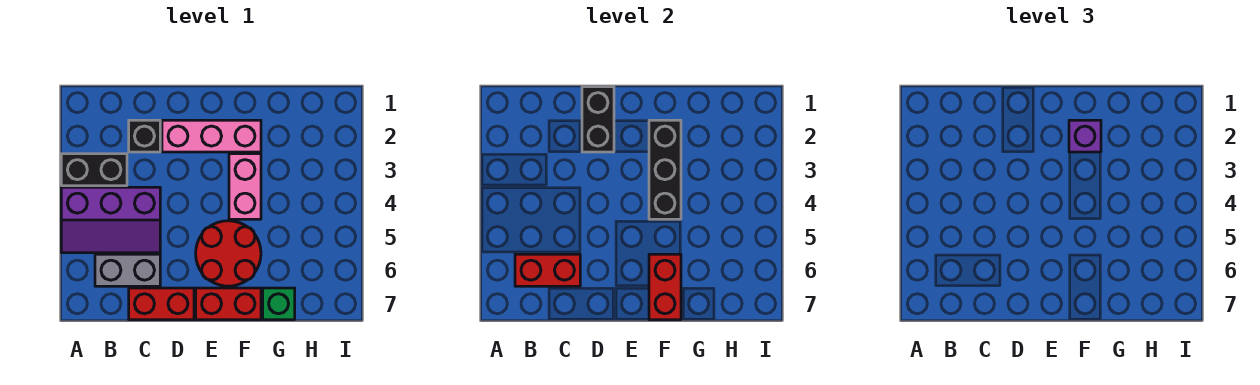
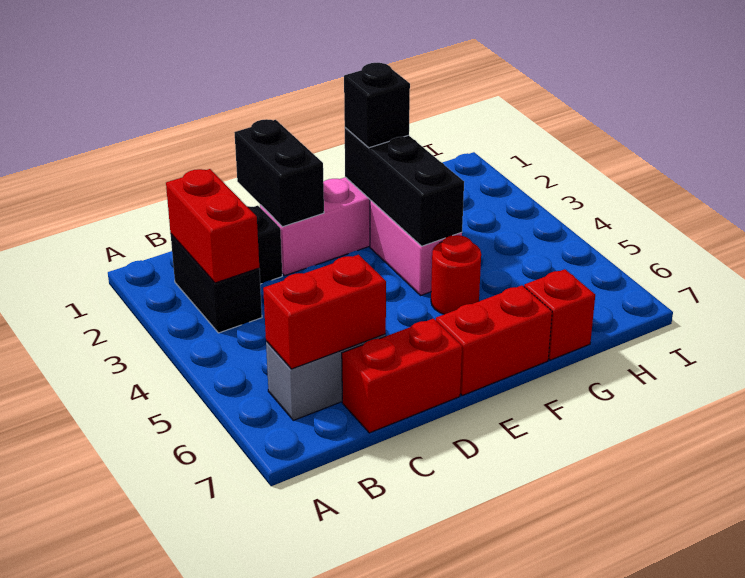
black 1x2 brick [61,154,127,186] -> black 1x2 brick turned to [171,234,262,333]
purple 2x3 slope [61,187,160,253] -> none
red 2x2 round brick [196,221,261,286] -> red 1x1 round brick [431,235,481,314]
purple 1x1 brick [1069,120,1101,152] -> black 1x1 brick [344,63,410,148]
red 1x2 brick [649,254,681,320] -> red 1x2 brick moved to [166,169,259,283]
green 1x1 brick [263,288,295,320] -> red 1x1 brick [524,269,595,360]

